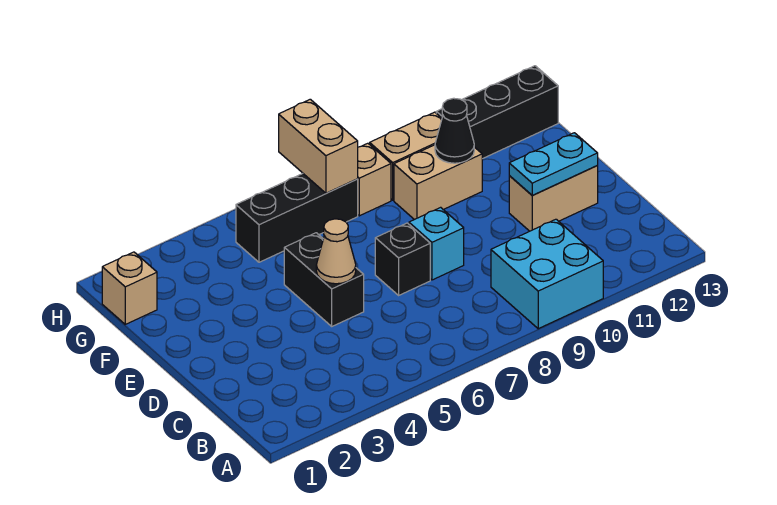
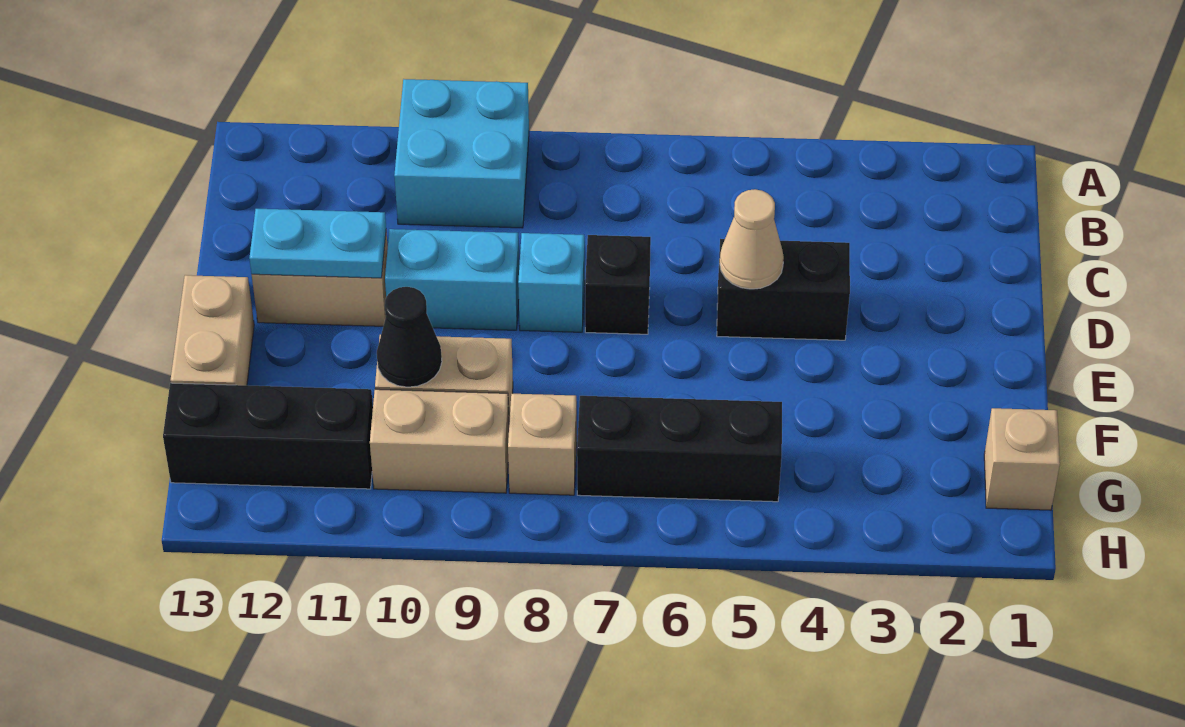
black 1x2 brick [284,233,364,326] -> black 1x2 brick turned to [717,239,850,340]
none -> cyan 1x2 brick [385,229,519,330]
tan 1x2 brick [279,99,358,193] -> tan 1x2 brick moved to [170,275,254,385]

